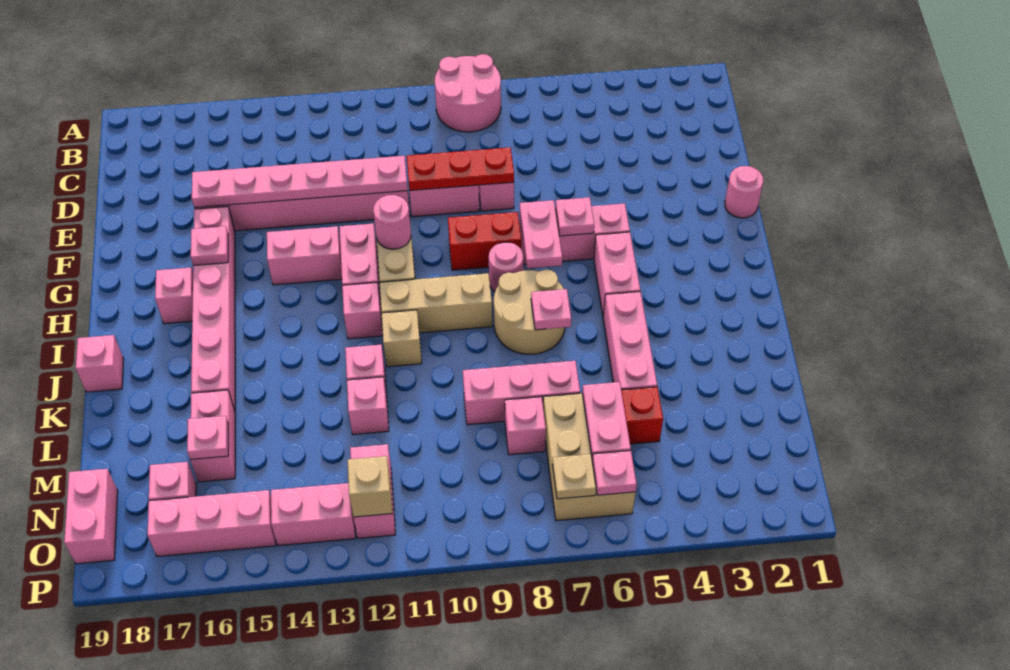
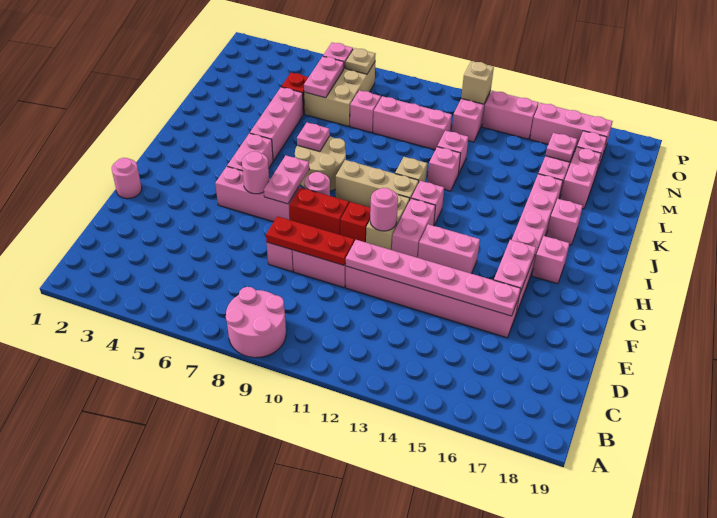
pink 1x1 plate [555,197,594,236] -> pink 1x1 round brick [242,151,269,194]
none -> red 1x1 brick [340,202,371,242]
pink 1x1 plate [191,226,228,266] -> pink 1x2 plate [494,240,536,293]
pink 1x1 brick [76,335,124,392] -> pink 1x1 brick moved to [547,199,583,245]
pink 1x3 brick [463,361,580,425] -> pink 1x3 brick moved to [373,96,452,150]
pink 1x2 brick [64,469,118,564] -> pink 1x2 brick moved to [561,147,601,209]

